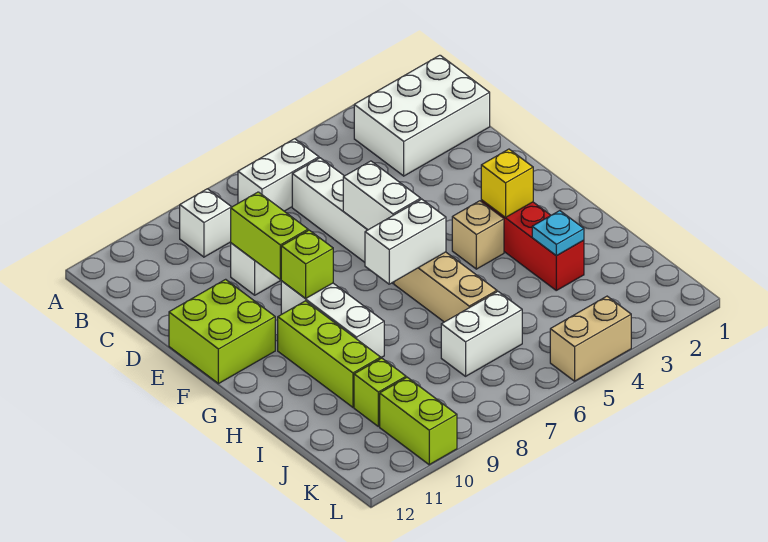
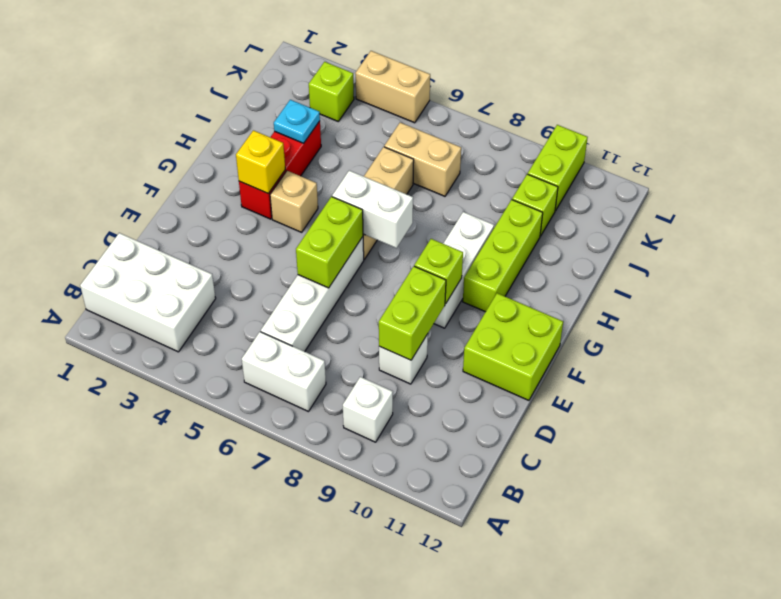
white 1x2 brick [343,161,421,230] -> lime 1x2 brick [296,197,363,288]
white 1x2 brick [441,292,522,376] -> tan 1x2 brick [384,123,461,196]
none -> lime 1x1 brick [309,62,354,121]

